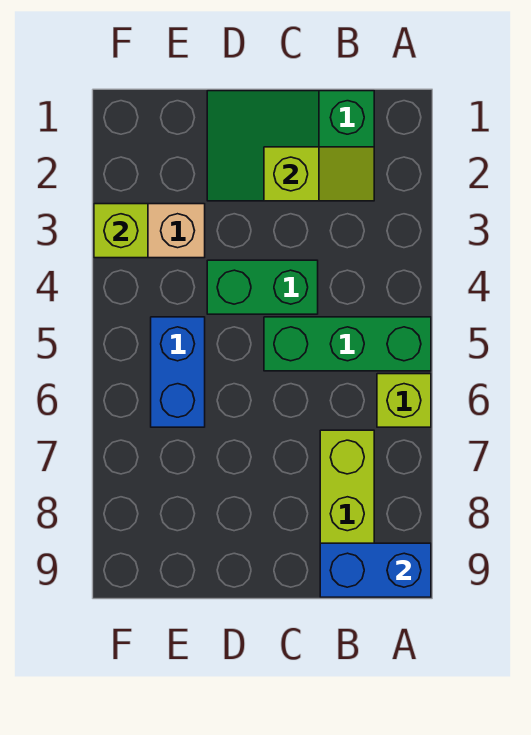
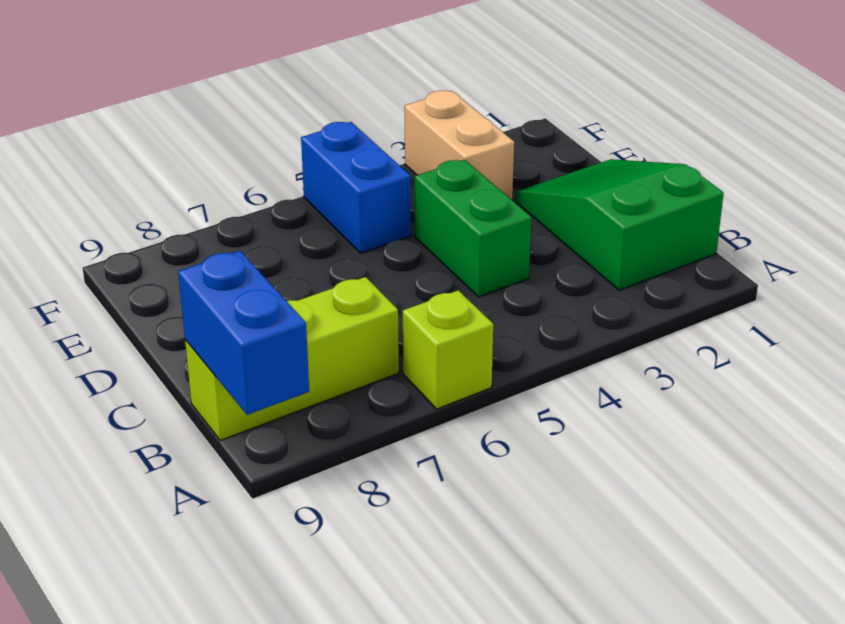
green 1x3 brick [264,317,431,371] -> none
lime 1x2 slope [264,147,374,201] -> none
blue 1x2 brick [151,317,205,427] -> blue 1x2 brick turned to [301,122,411,253]
lime 1x1 brick [94,204,148,258] -> none

